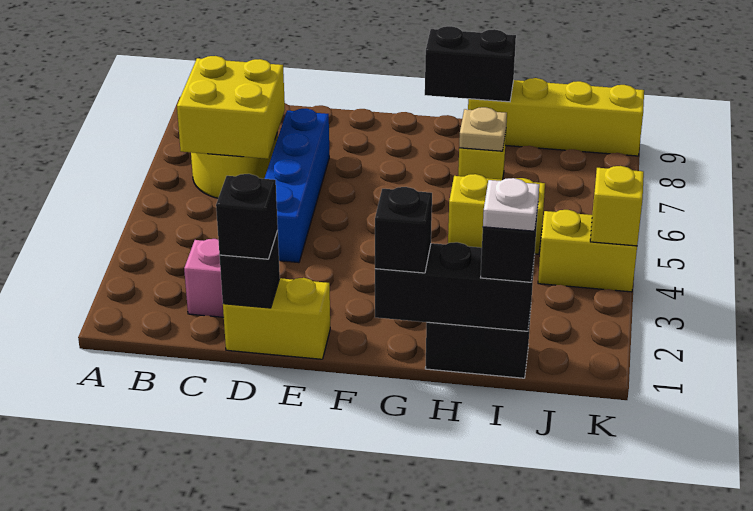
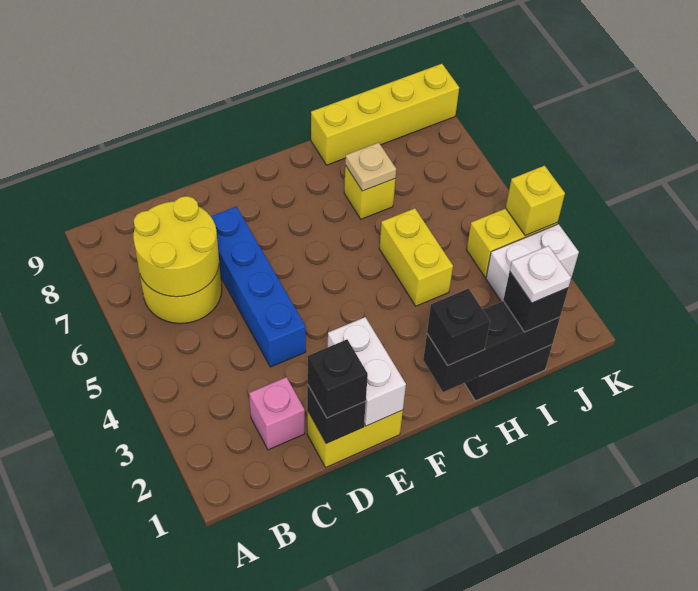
yellow 2x2 brick [177,56,285,159] -> yellow 2x2 round brick [133,196,219,297]
none -> white 1x2 brick [328,317,406,426]
black 1x2 brick [425,26,516,102] -> none
yellow 1x2 brick [448,174,545,254] -> yellow 1x2 brick turned to [379,208,453,306]
none -> white 1x2 brick [486,224,579,302]

